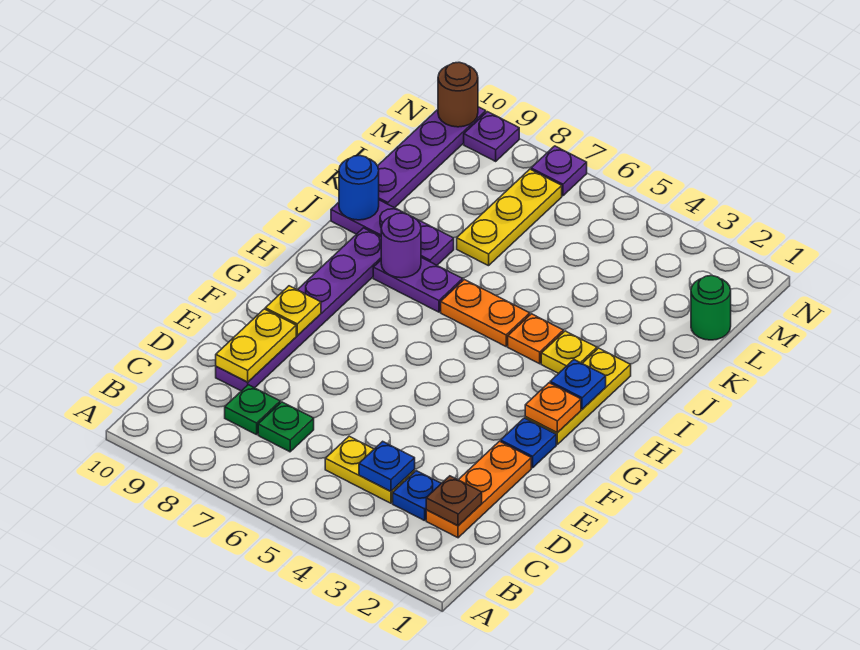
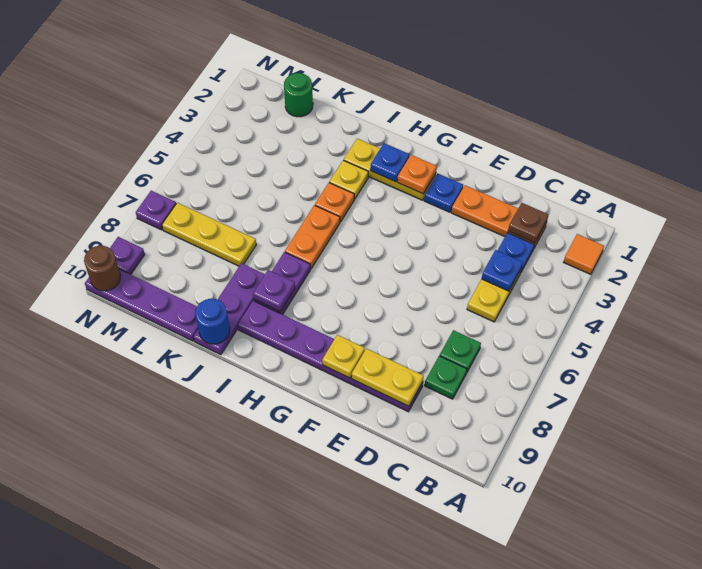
none -> orange 1x1 tile [564,234,604,274]
purple 1x1 round brick [381,213,421,278] -> purple 1x1 plate [253,270,295,312]

